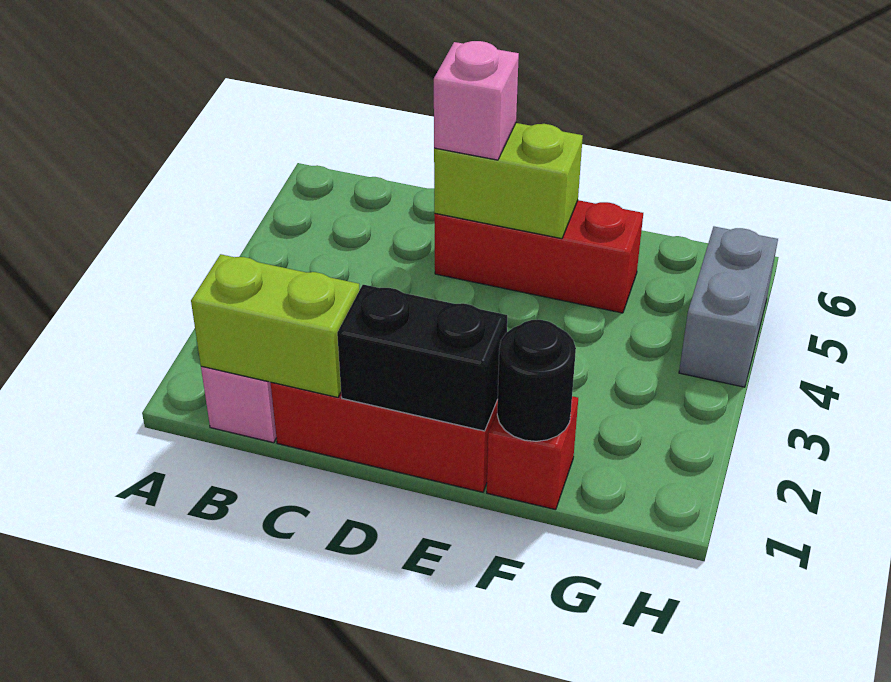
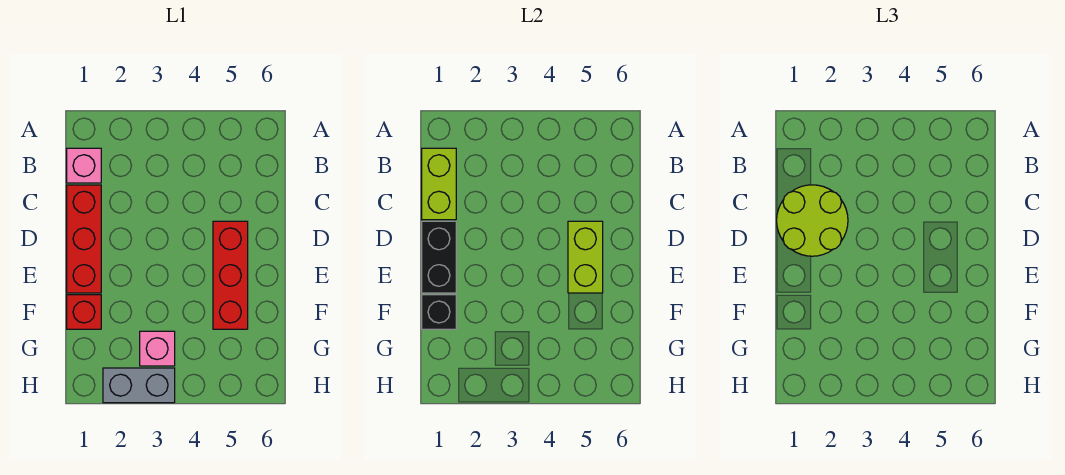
none -> lime 2x2 round brick [777,185,848,256]
pink 1x1 brick [434,41,519,160] -> pink 1x1 brick moved to [140,331,175,366]
black 1x1 round brick [497,320,576,441] -> black 1x1 brick [422,295,456,329]
grey 1x2 brick [679,227,778,387] -> grey 1x2 brick moved to [103,368,175,403]

